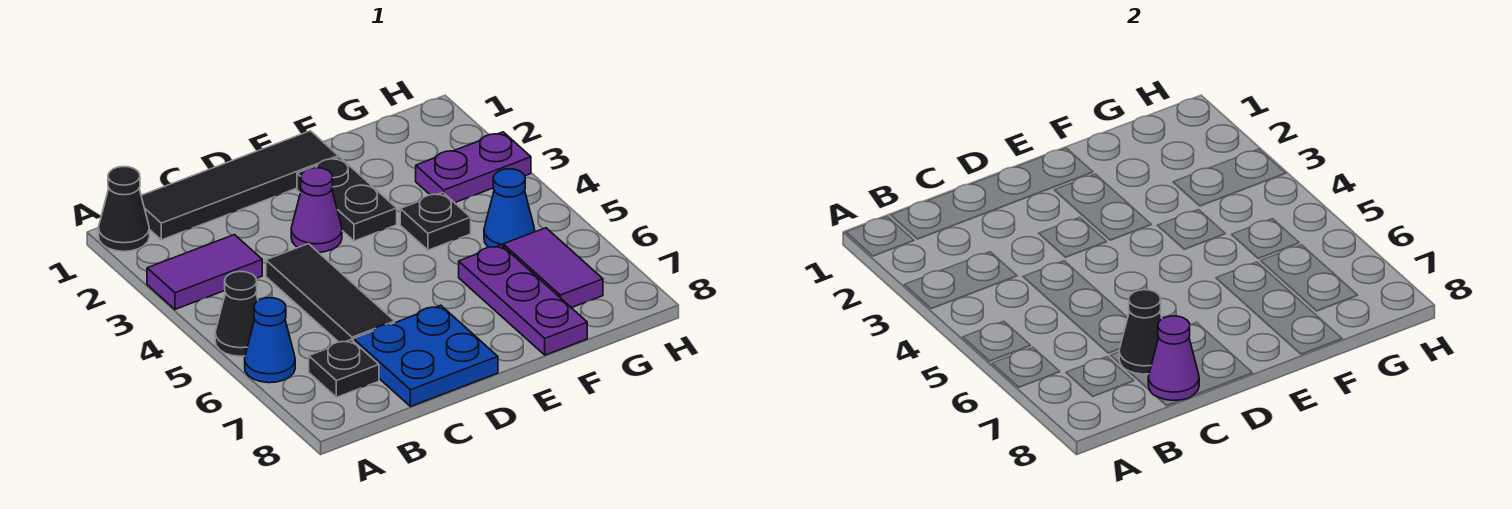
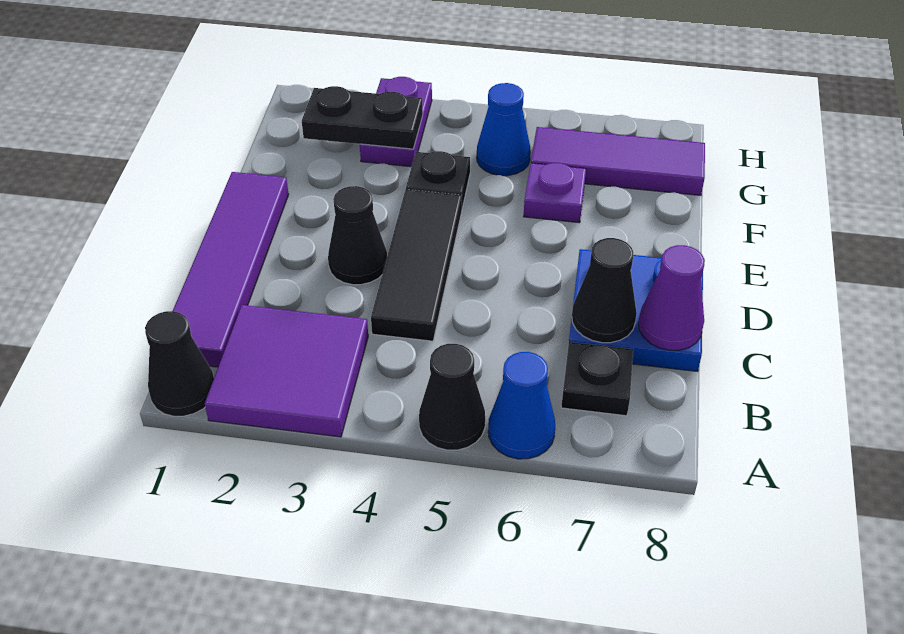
purple 1x2 tile [147,235,262,309] -> purple 2x2 tile [205,305,368,437]
black 1x4 tile [141,131,338,240] -> purple 1x4 tile [173,172,289,367]
black 1x3 tile [266,244,395,342] -> black 1x3 tile turned to [371,190,462,341]
purple 1x1 cone [291,168,342,252] -> black 1x1 cone [328,186,387,285]
black 1x2 plate [297,157,397,241] -> black 1x2 plate moved to [302,86,423,149]
purple 1x3 plate [459,245,587,355] -> purple 1x1 plate [524,163,586,223]
purple 1x2 tile [503,228,603,308] -> purple 1x3 tile [531,127,705,195]

